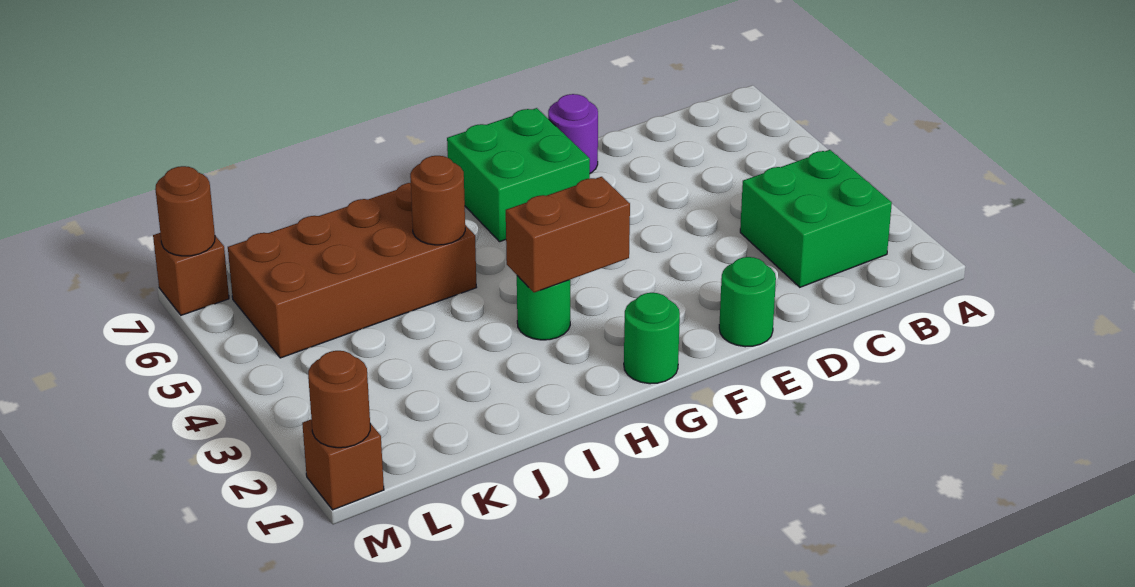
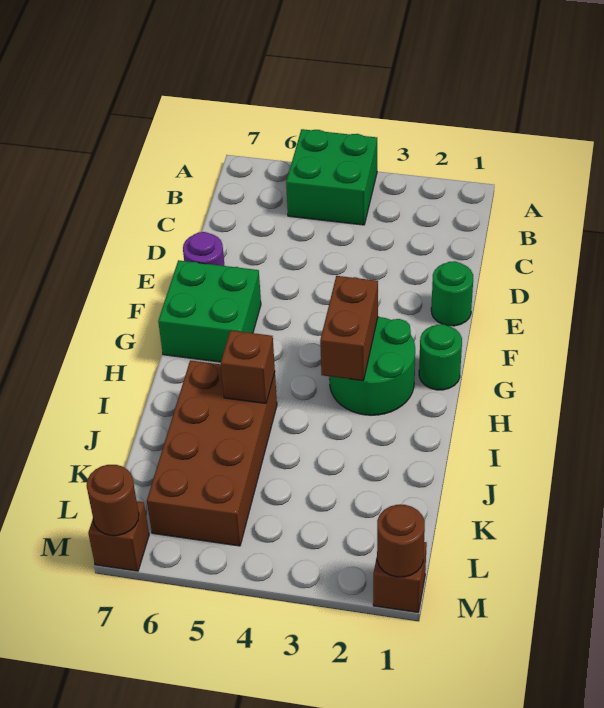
green 2x2 brick [740,150,892,287] -> green 2x2 brick moved to [286,129,377,225]
green 1x1 round brick [517,276,570,340] -> green 2x2 round brick [329,317,415,415]
brown 1x1 round brick [410,156,465,245] -> brown 1x1 brick [221,330,275,403]

